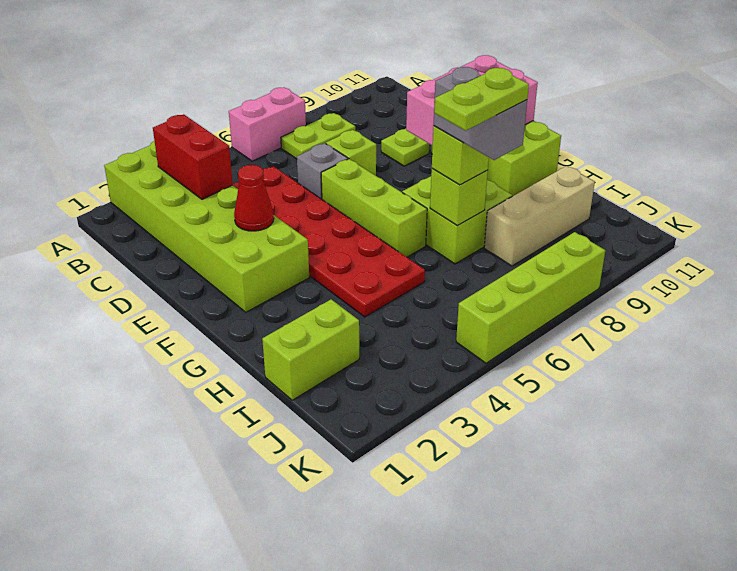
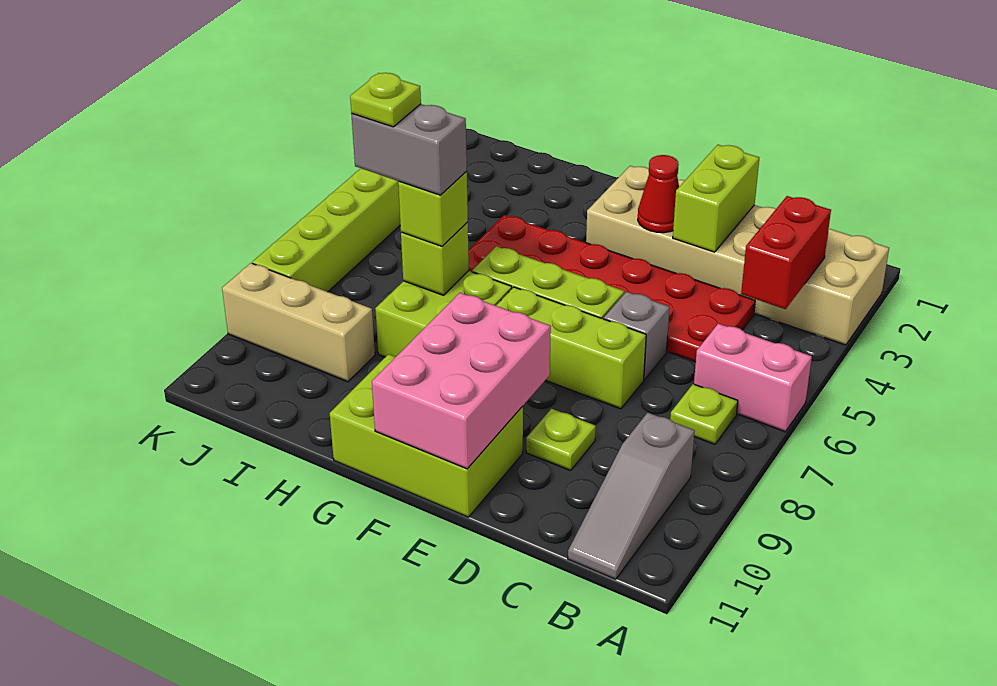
lime 2x6 brick [104,141,309,312] -> tan 2x6 brick [586,166,889,345]
pink 1x2 brick [229,88,306,161] -> pink 1x2 brick turned to [694,324,812,432]
red 1x2 brick [153,114,233,199] -> red 1x2 brick turned to [741,196,831,309]
lime 1x2 plate [281,113,355,159] -> lime 1x1 plate [670,384,738,444]
none -> grey 1x3 slope [568,413,695,579]
lime 1x1 brick [326,130,376,176] -> lime 1x3 brick [496,287,646,409]
lime 1x2 brick [262,299,359,400] -> lime 1x2 brick moved to [673,145,759,252]
lime 1x2 plate [434,68,529,131] -> lime 1x1 plate [350,73,421,127]
tan 1x3 brick [484,166,595,266] -> tan 1x3 brick turned to [222,263,375,382]

